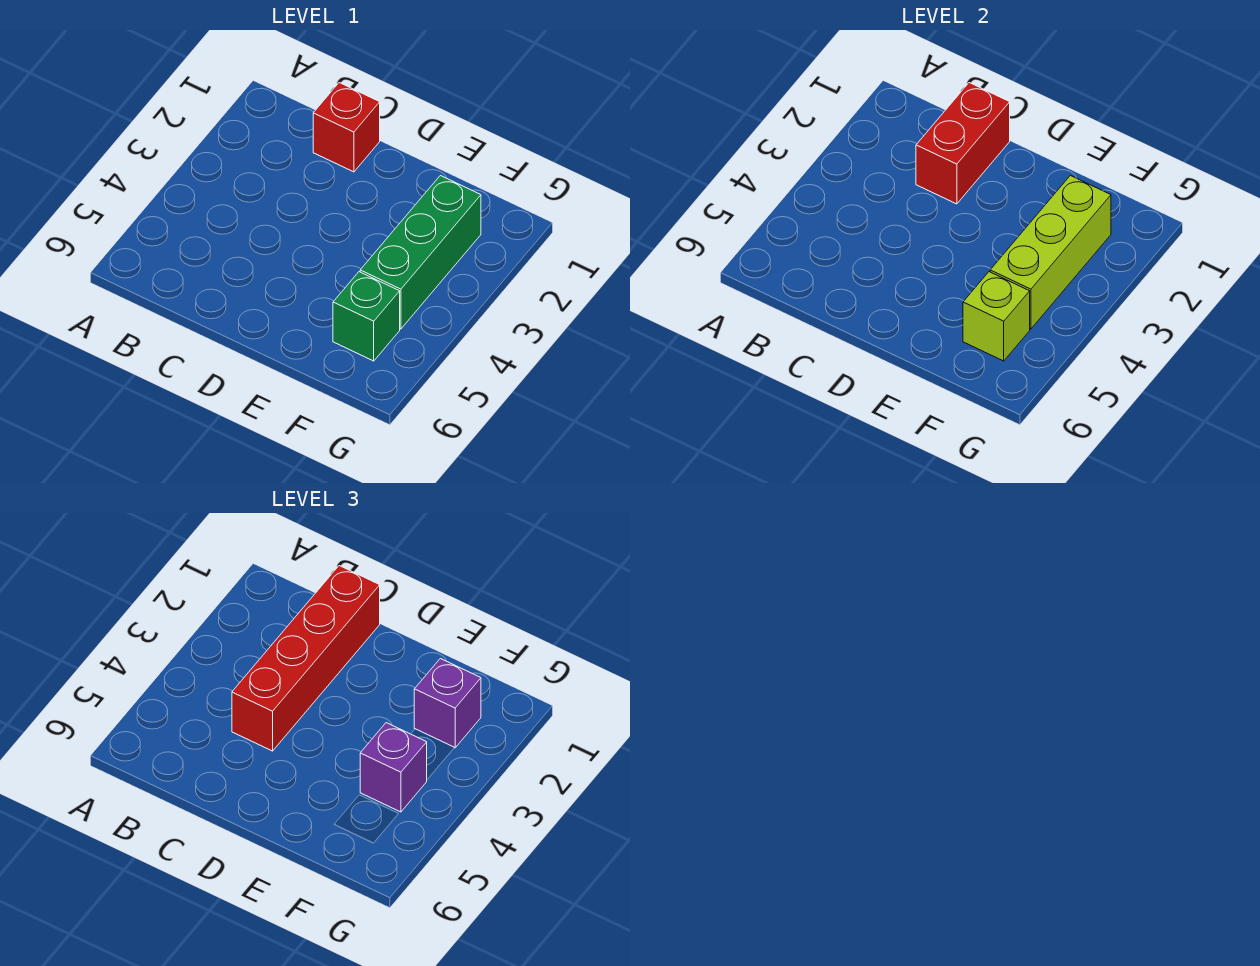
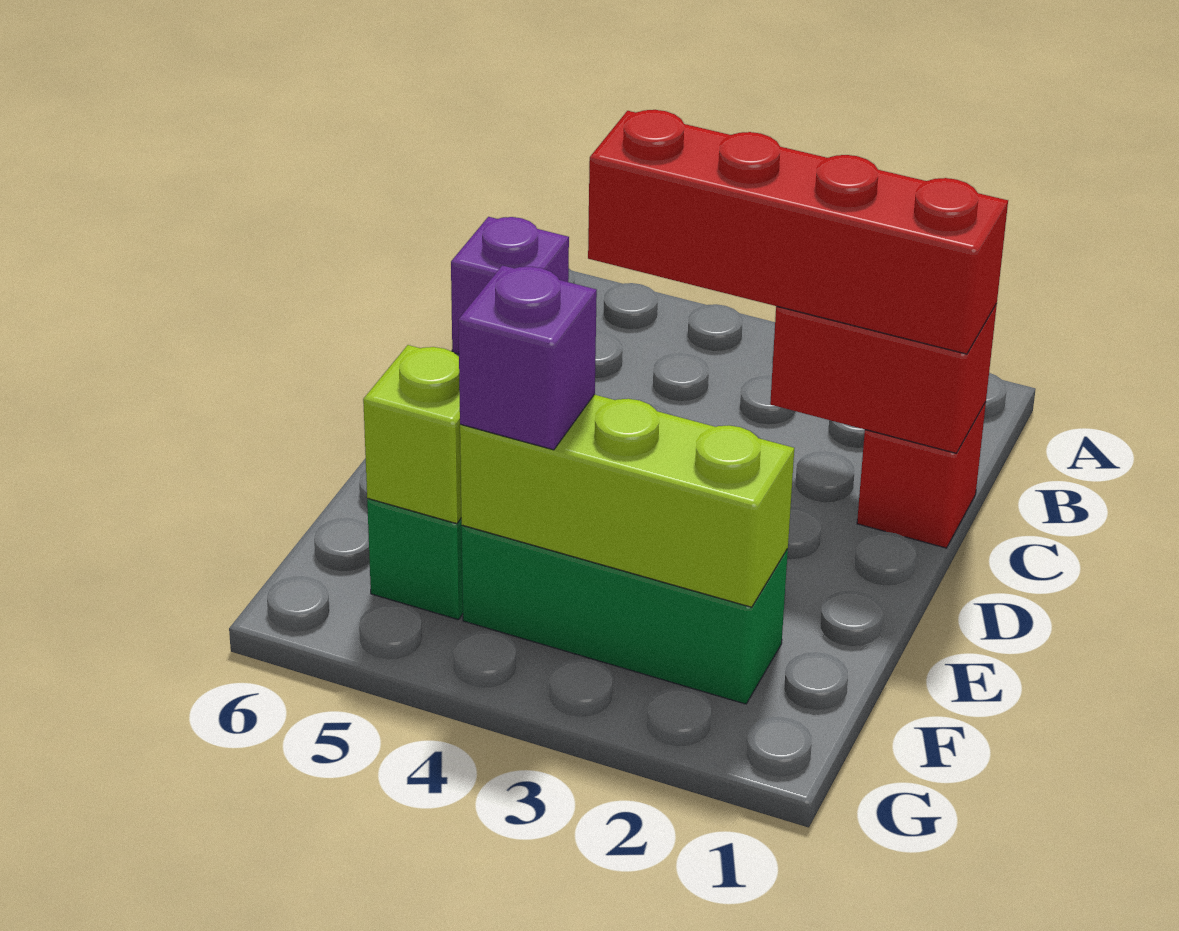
purple 1x1 brick [414,659,481,748] -> purple 1x1 brick moved to [451,217,569,354]

